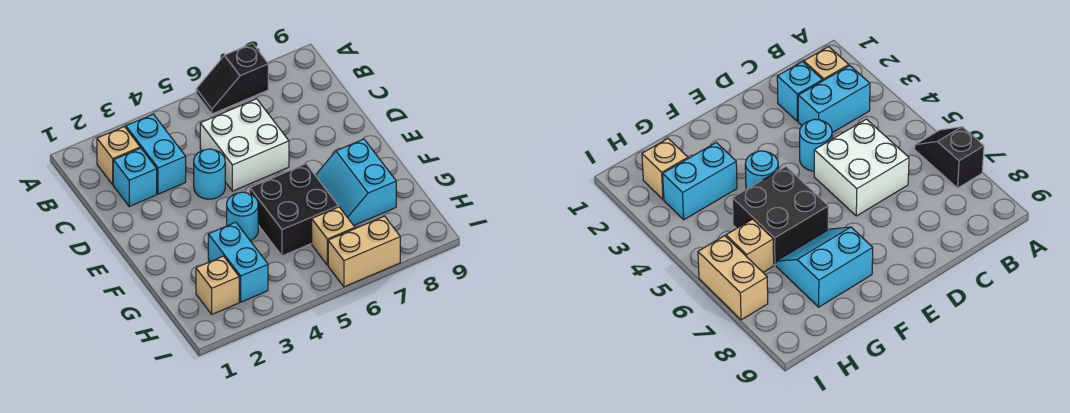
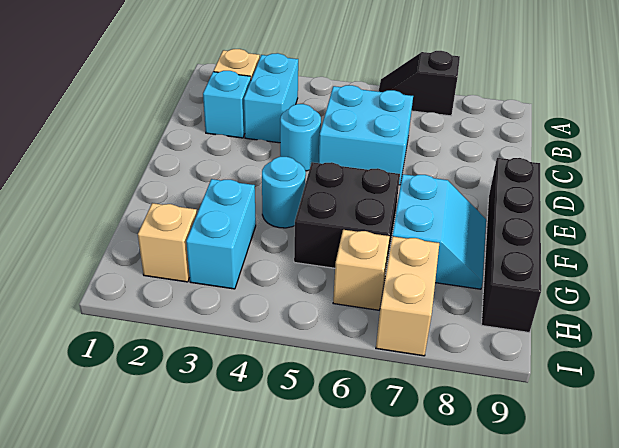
white 2x2 brick [200,99,289,191] -> cyan 2x2 brick [319,85,413,185]
none -> black 1x4 brick [482,158,541,332]
cyan 2x2 slope [315,139,396,225] -> cyan 2x2 slope turned to [392,174,486,289]
tan 1x2 brick [328,216,400,287] -> tan 1x2 brick turned to [376,236,439,356]

